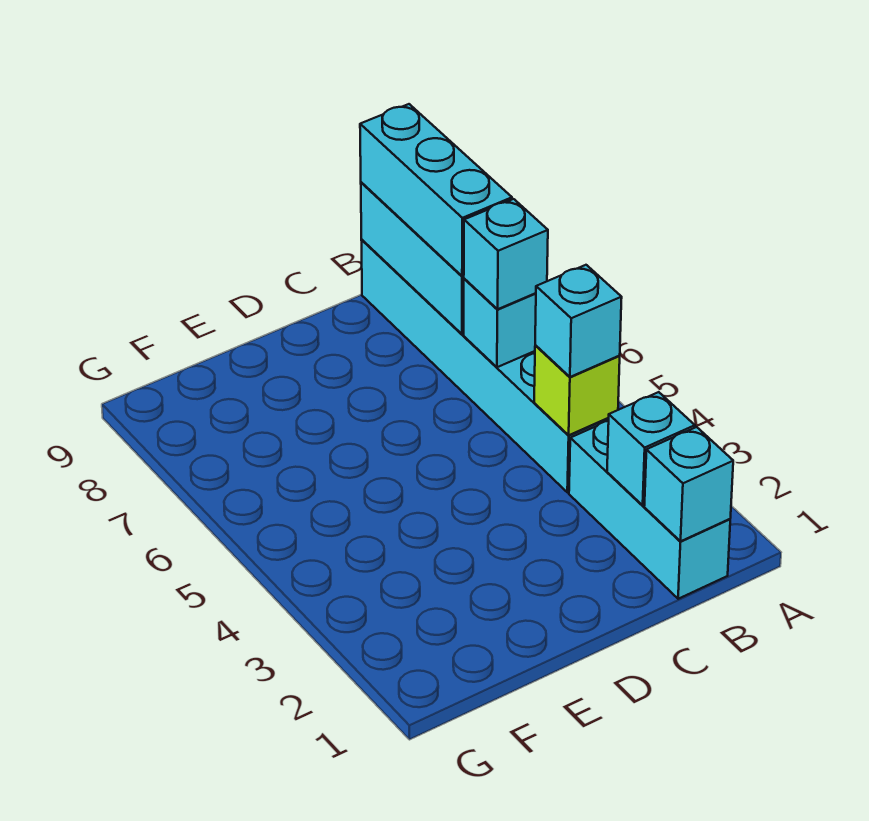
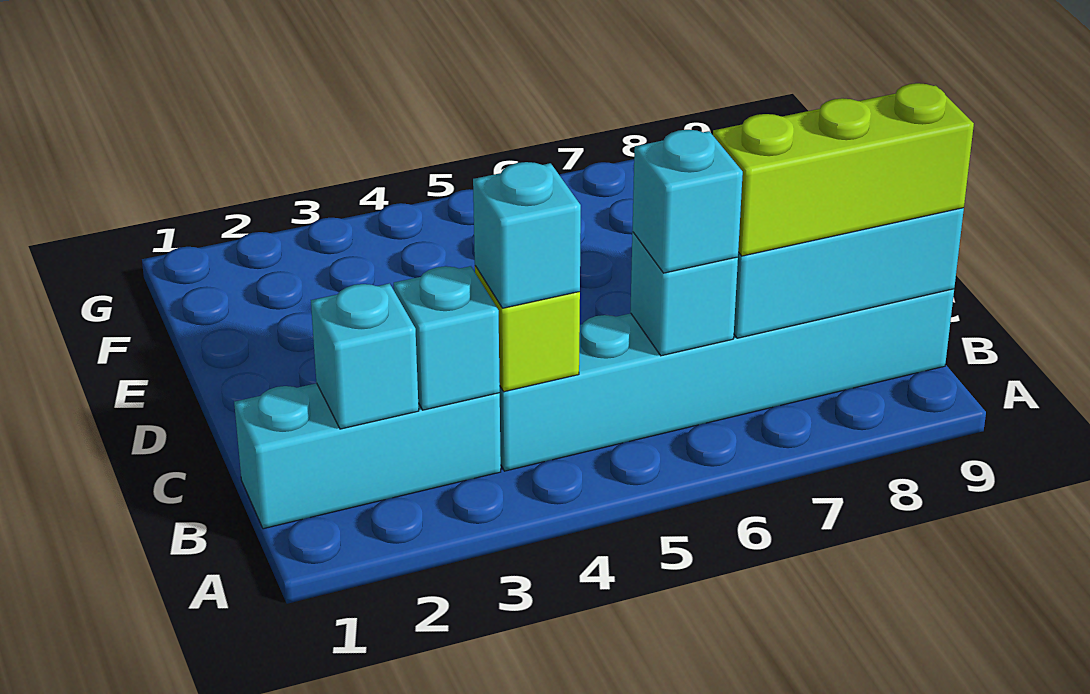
cyan 1x1 brick [644,427,733,541] -> cyan 1x1 brick moved to [394,266,500,410]
cyan 1x3 brick [360,104,512,276] -> lime 1x3 brick [713,83,974,256]

